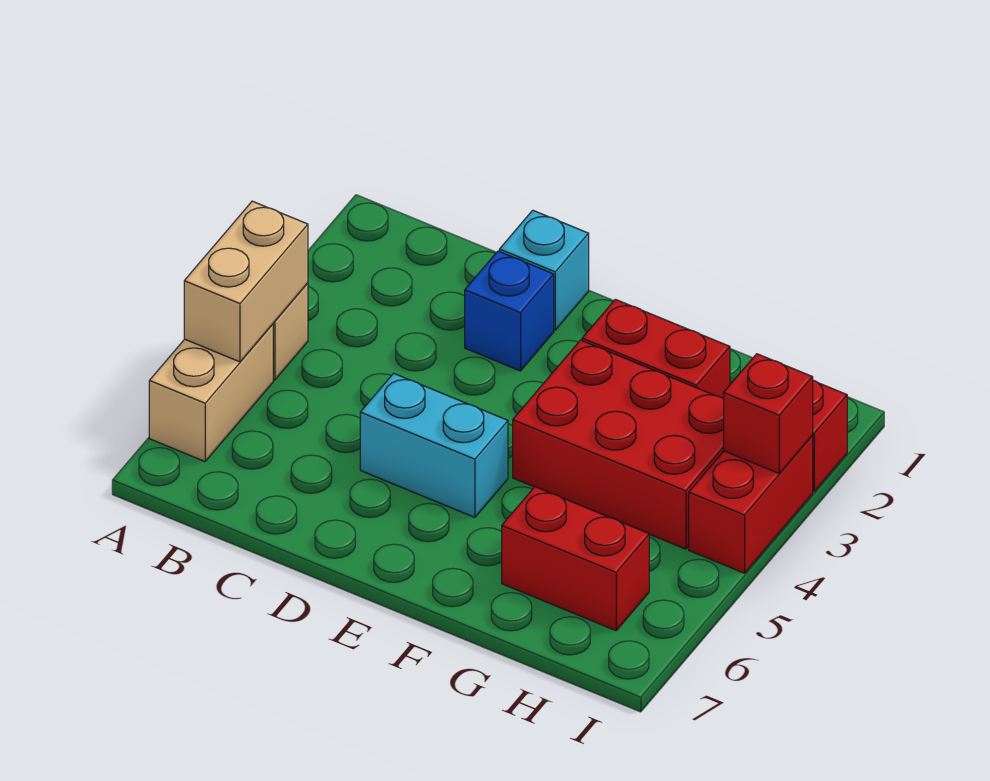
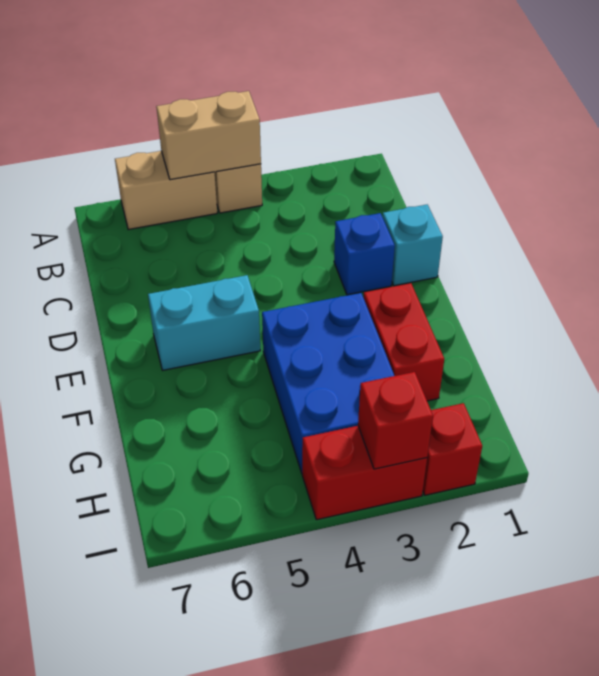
cyan 1x2 brick [360,373,508,517] -> cyan 1x2 brick turned to [148,275,260,370]
red 2x3 brick [513,340,724,549] -> blue 2x3 brick [262,293,394,473]
red 1x2 brick [502,487,649,631] -> none

